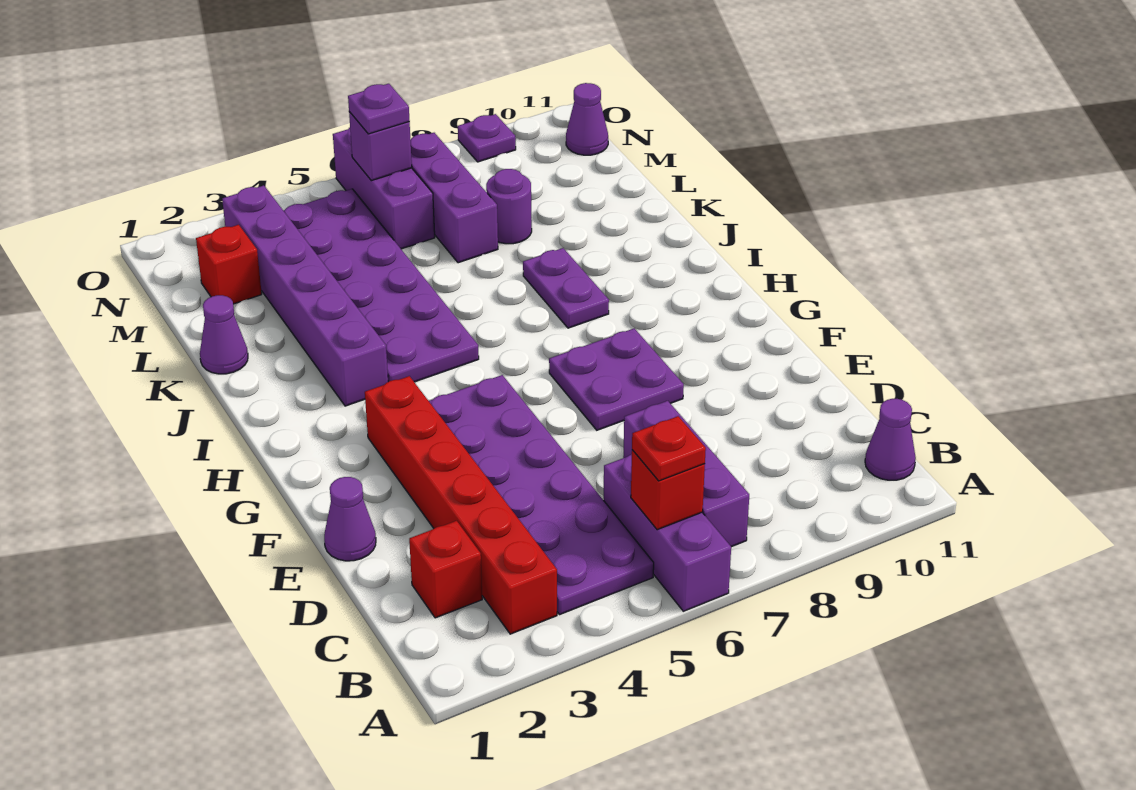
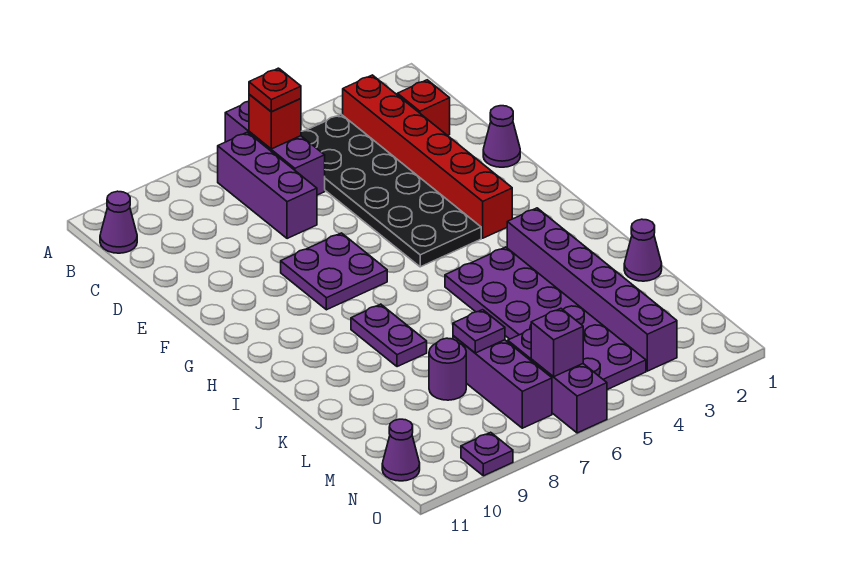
purple 2x6 plate [429,375,654,615] -> black 2x6 plate [301,114,481,267]
red 1x1 brick [196,225,262,304] -> none
purple 1x1 plate [348,84,410,134] -> purple 1x1 plate moved to [453,310,505,353]

